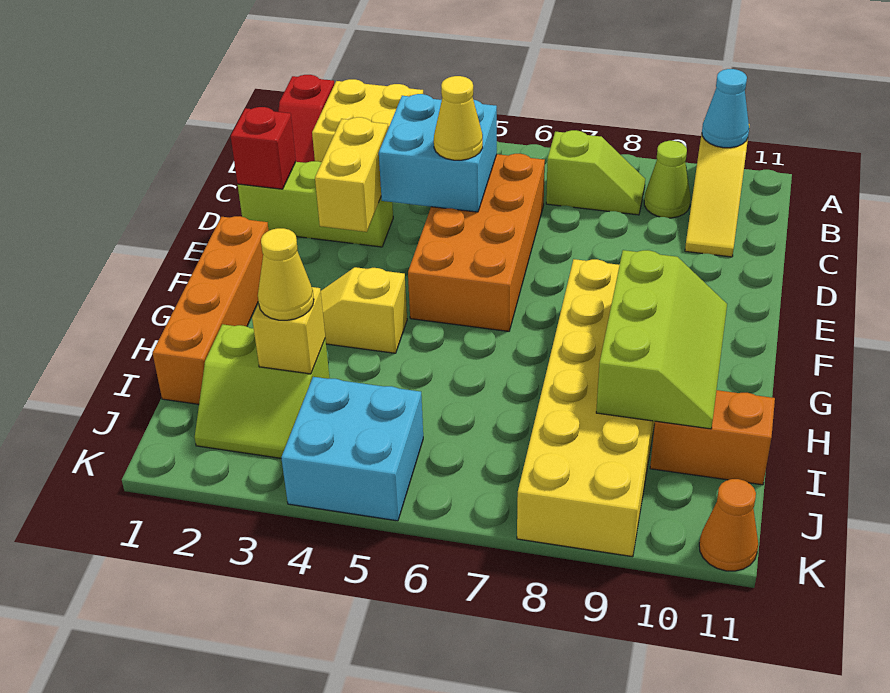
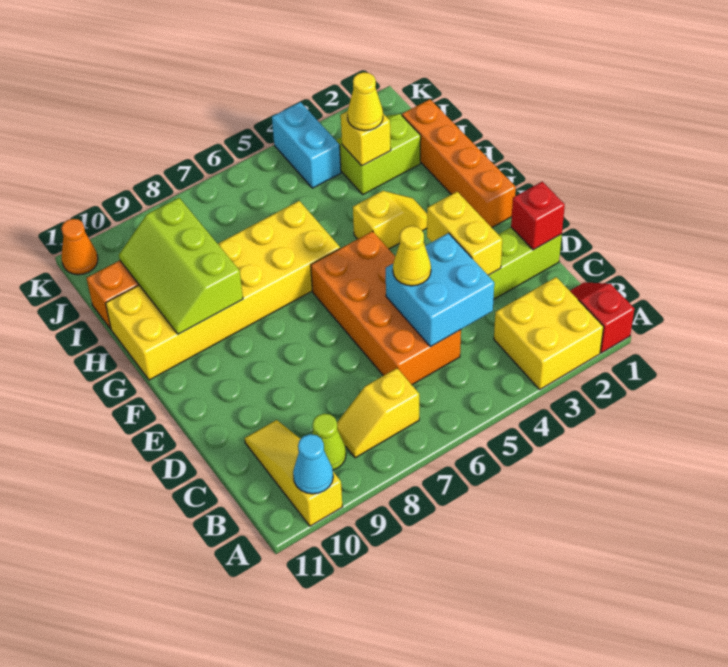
lime 1x2 slope [546,130,645,215] -> yellow 1x2 slope [337,368,419,458]
yellow 2x6 brick [517,259,655,557] -> yellow 2x6 brick turned to [106,201,340,380]
cyan 2x2 brick [281,377,423,521] -> cyan 1x2 brick [272,102,341,188]

